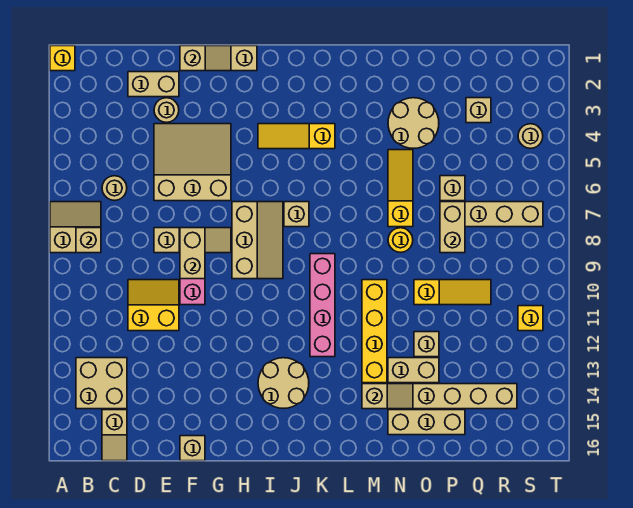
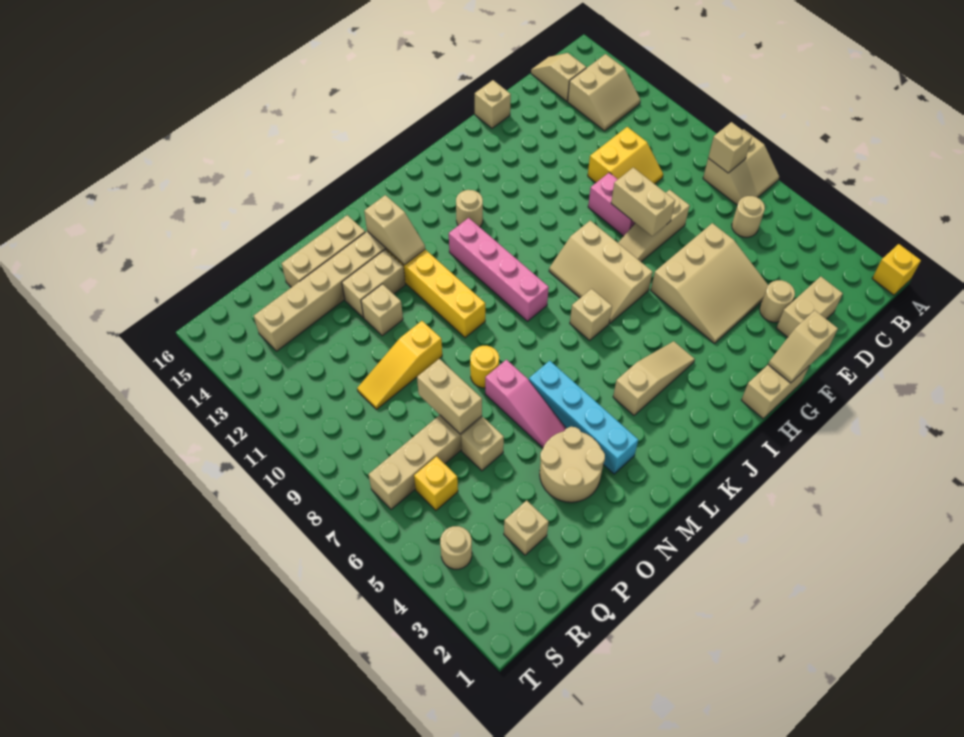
tan 2x2 brick [76,358,127,409] -> tan 2x2 slope [568,54,640,131]
yellow 1x3 slope [258,124,335,149] -> tan 1x3 slope [613,341,695,415]
tan 2x2 round brick [258,358,309,408] -> tan 1x1 round brick [456,190,483,227]
none -> cyan 1x4 brick [529,361,638,474]
tan 1x2 slope [362,384,413,409] -> tan 1x2 slope turned to [364,195,425,265]
yellow 1x3 slope [388,150,413,227] -> pink 1x3 slope [485,360,566,448]
yellow 1x1 brick [518,306,543,331] -> yellow 1x1 brick moved to [414,456,458,510]

